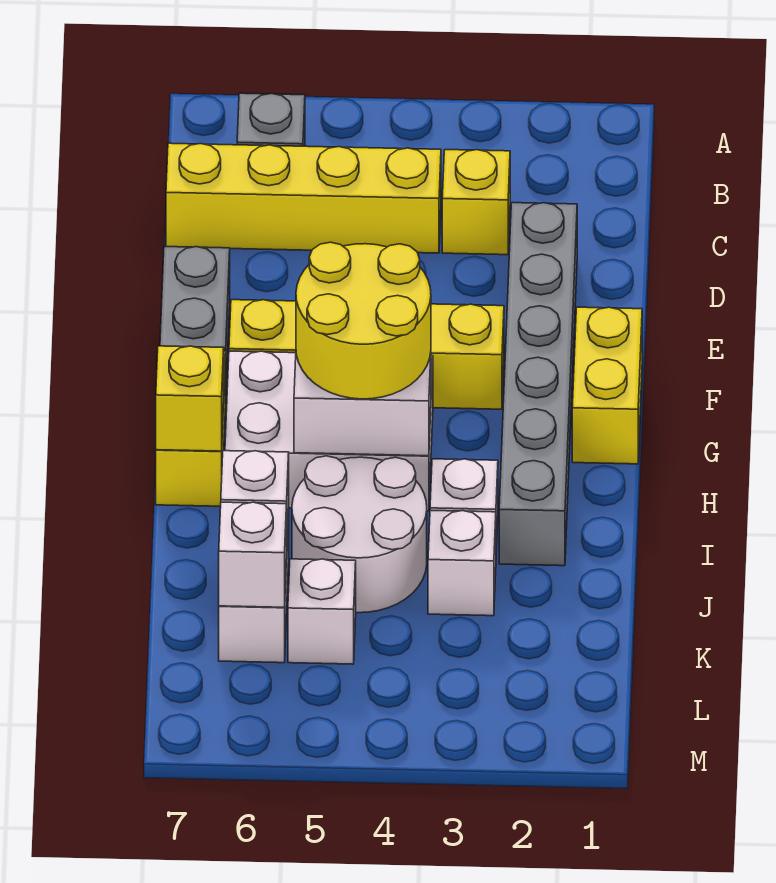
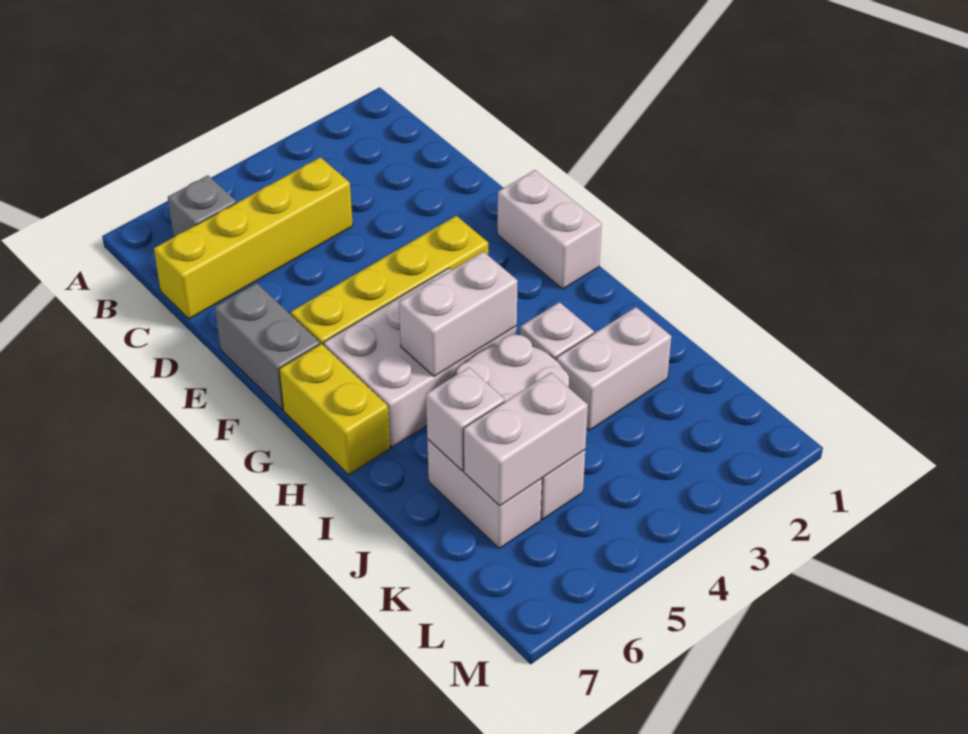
yellow 1x1 brick [442,150,510,255] -> none
grey 1x6 brick [499,203,577,566] -> none
yellow 1x2 brick [572,307,642,464] -> white 1x2 brick [498,170,602,289]
yellow 2x2 round brick [296,242,431,399] -> none
yellow 1x1 brick [156,346,224,451] -> none
white 1x1 brick [428,510,496,616] -> white 1x2 brick [556,307,671,430]
white 1x1 brick [219,502,287,607] -> white 1x2 brick [464,373,588,506]

